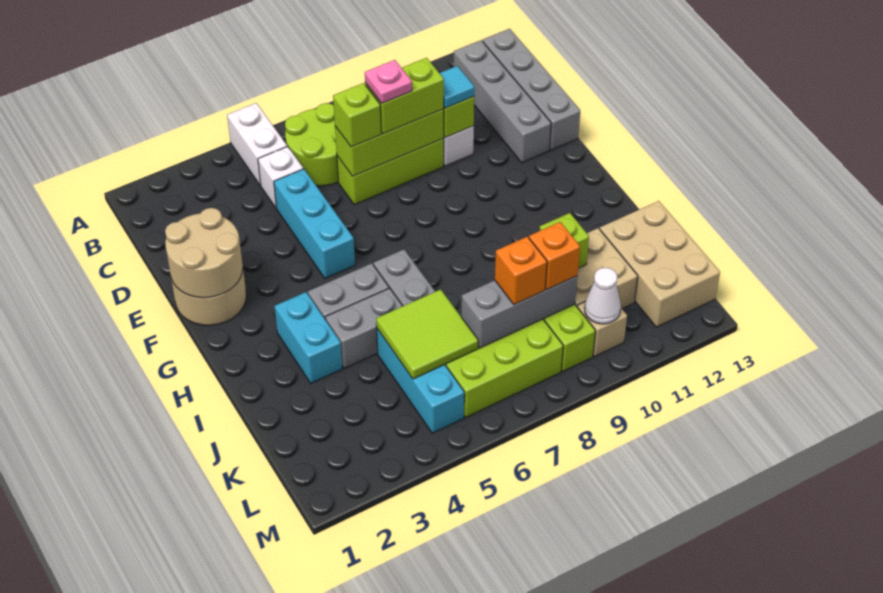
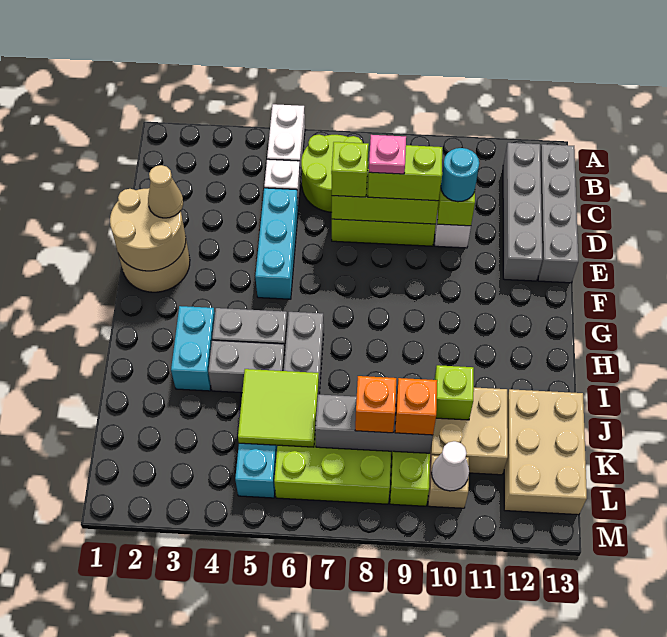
cyan 1x1 tile [440,66,474,108] -> cyan 1x1 round brick [441,148,479,202]
none -> tan 1x1 cone [148,165,183,218]

